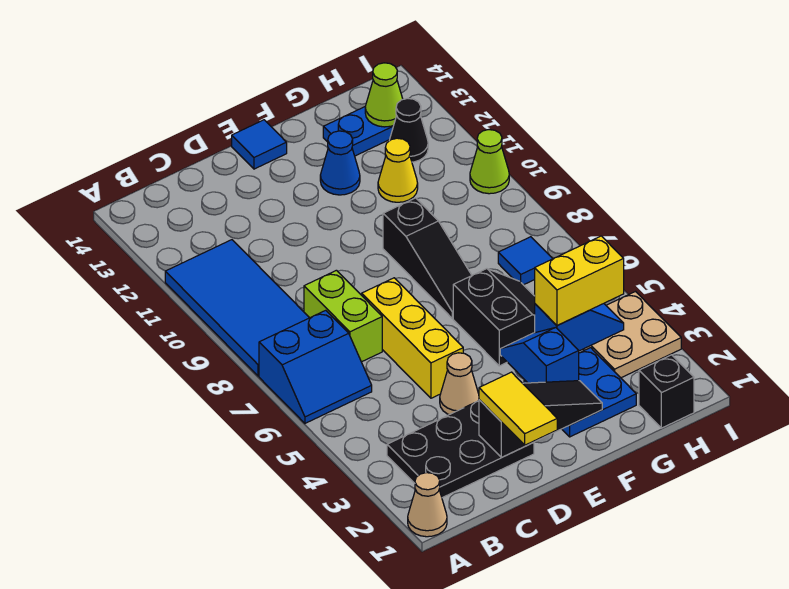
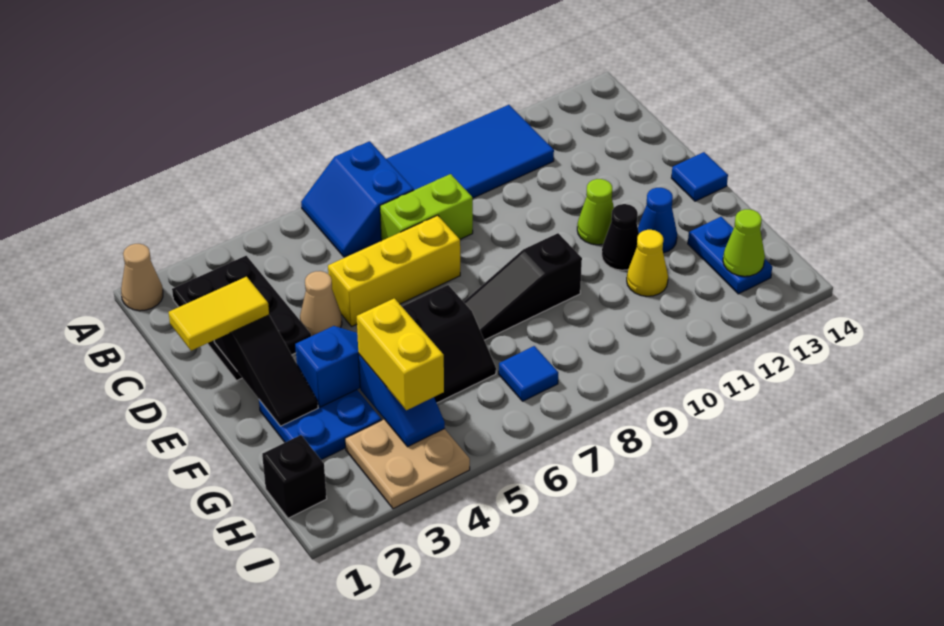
black 1x1 cone [389,98,428,162] -> black 1x1 cone moved to [602,204,639,270]
lime 1x1 cone [470,130,509,194] -> lime 1x1 cone moved to [577,179,614,245]

